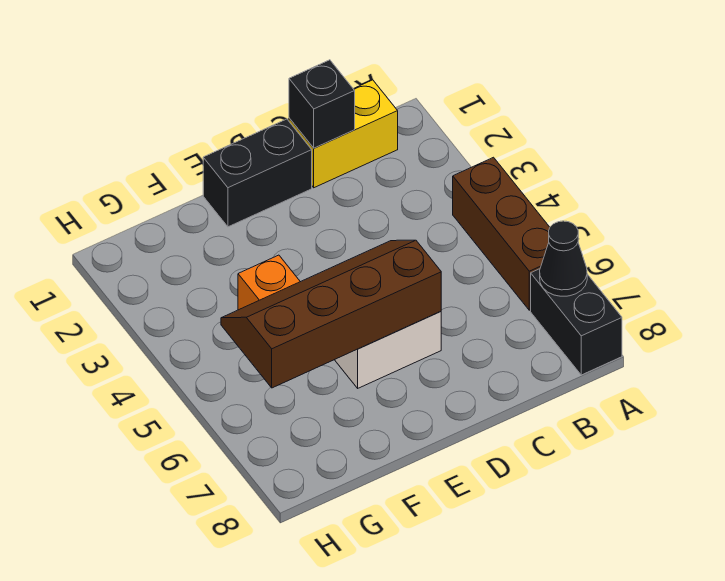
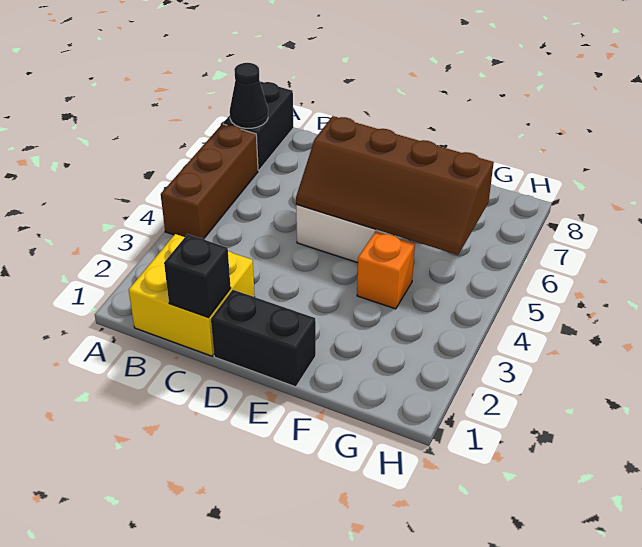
yellow 1x2 brick [289,80,398,188] -> yellow 2x2 brick [129,234,255,356]

